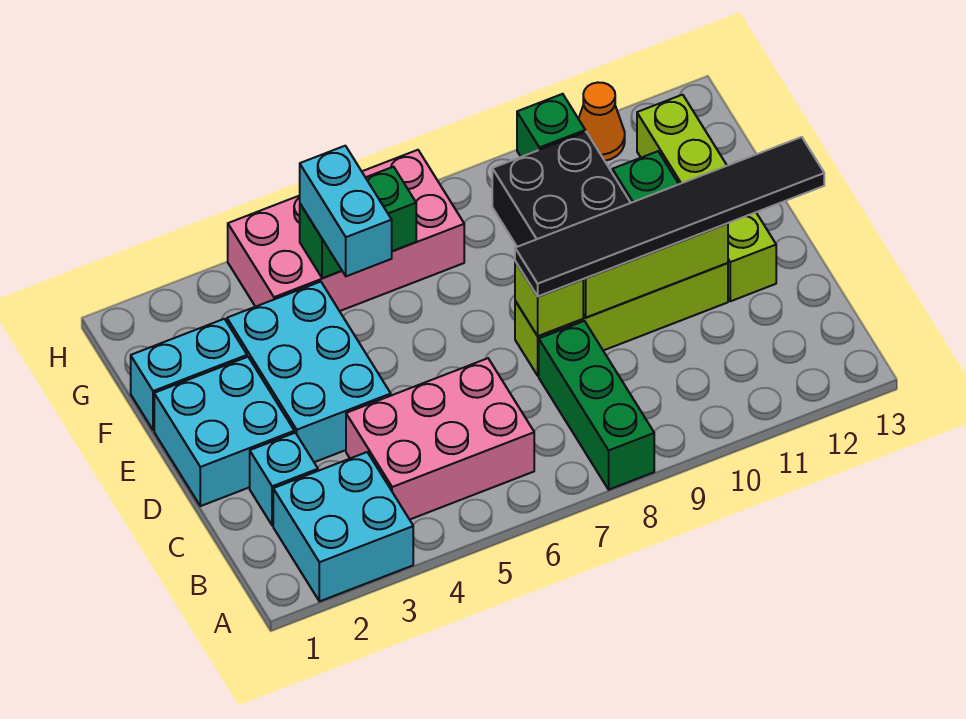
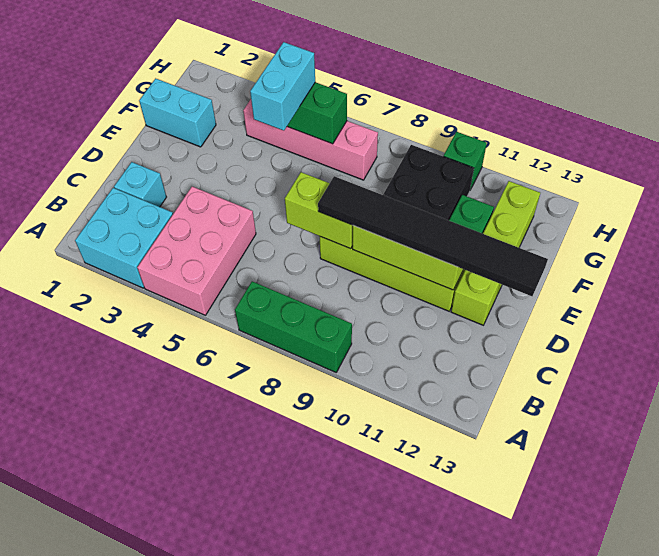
green 1x3 brick [539,321,654,490] -> green 1x3 brick turned to [235,281,352,372]
pink 2x3 brick [346,358,534,520] -> pink 2x3 brick turned to [137,187,256,315]
cyan 2x2 brick [154,357,294,506] -> none
cyan 2x3 brick [227,282,391,462] -> none
lime 1x1 brick [515,261,583,336] -> lime 1x2 brick [285,172,353,249]
pink 2x4 brick [228,150,464,311] -> pink 1x4 brick [243,99,378,180]
orange 1x1 cone [578,82,625,161] -> none

